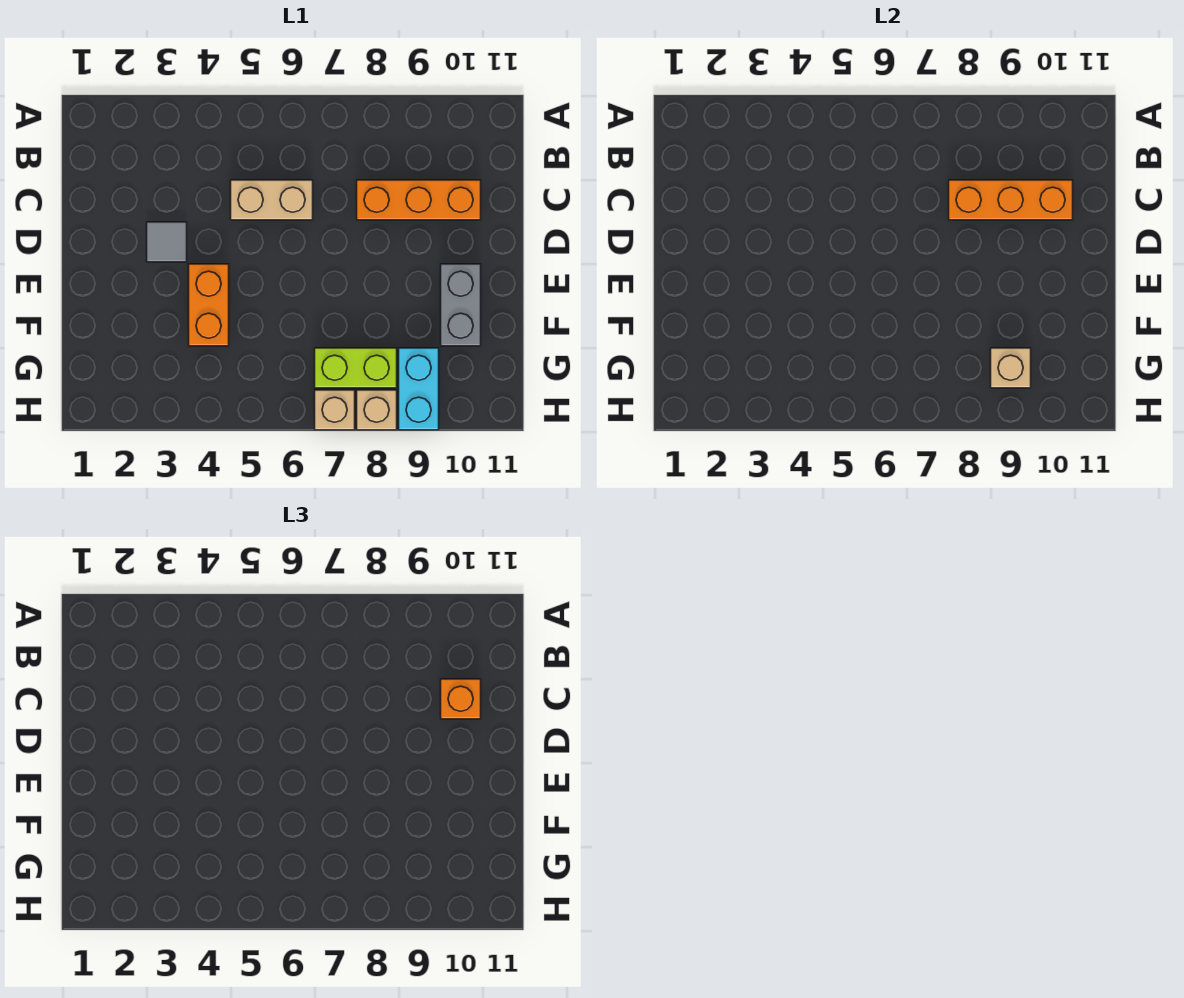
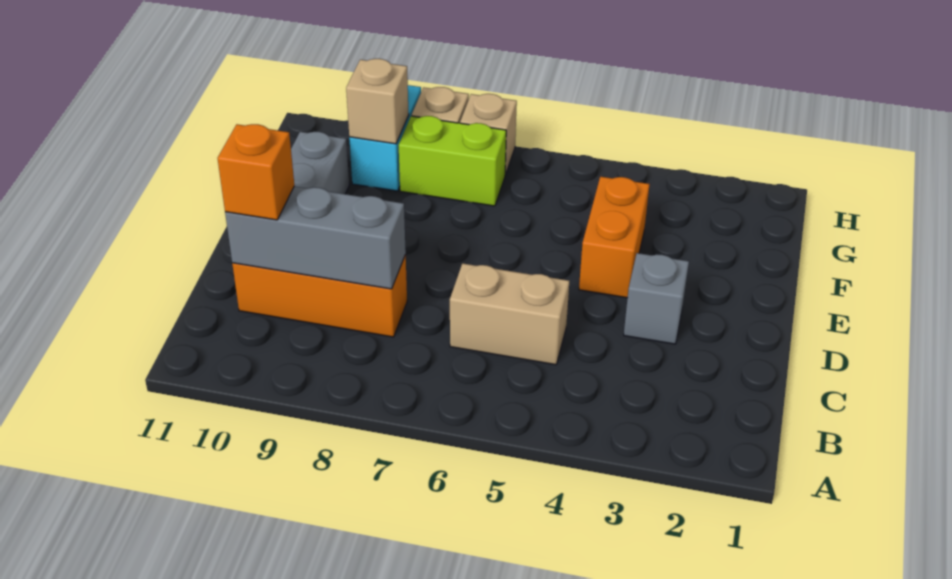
orange 1x3 brick [949,180,1073,220] -> grey 1x3 brick [225,186,406,289]
grey 1x1 tile [147,222,187,262] -> grey 1x1 brick [624,253,689,344]

